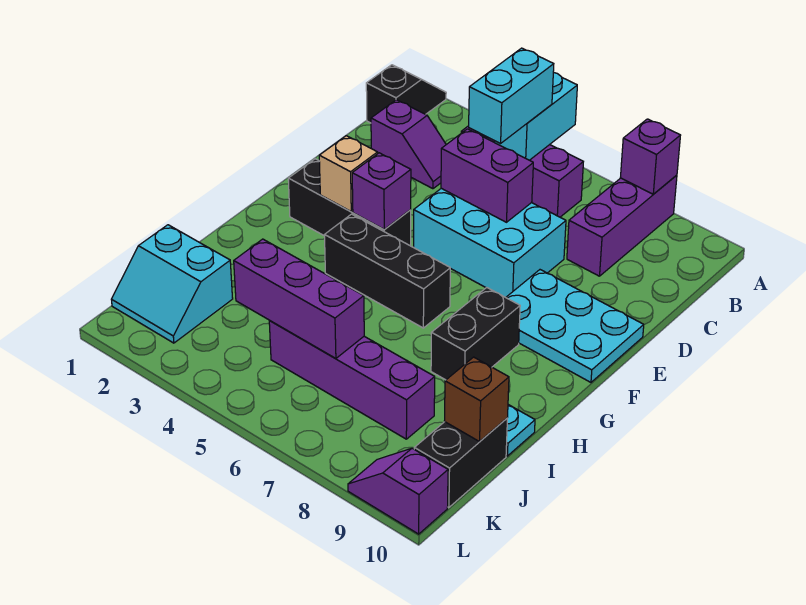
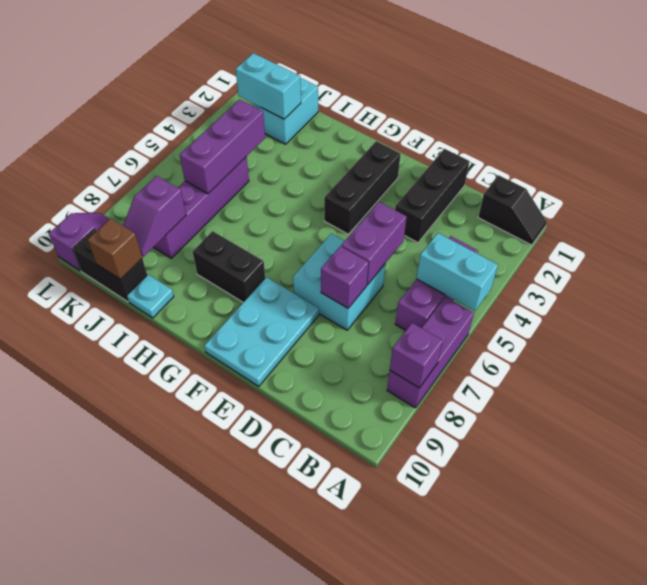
purple 1x3 brick [567,175,677,276] -> purple 1x3 brick turned to [387,297,474,408]
cyan 1x2 brick [469,48,554,143] -> cyan 1x2 brick moved to [236,53,301,119]
purple 1x2 slope [371,100,446,189] -> purple 1x2 slope moved to [123,176,186,257]
cyan 2x3 brick [414,188,566,297] -> cyan 2x2 brick [293,234,385,330]
tan 1x1 brick [319,136,378,211] -> none
purple 1x1 brick [352,153,411,229] -> purple 1x1 brick moved to [321,246,368,308]
black 1x3 brick [325,214,450,328] -> black 1x3 brick moved to [395,149,470,243]

